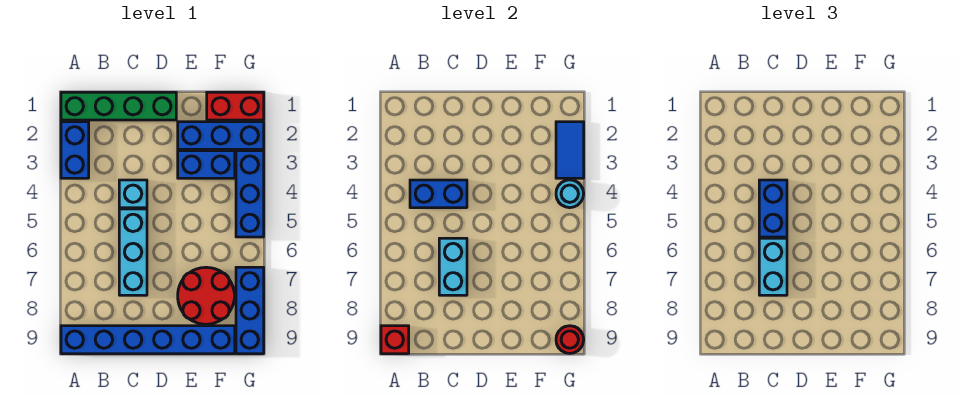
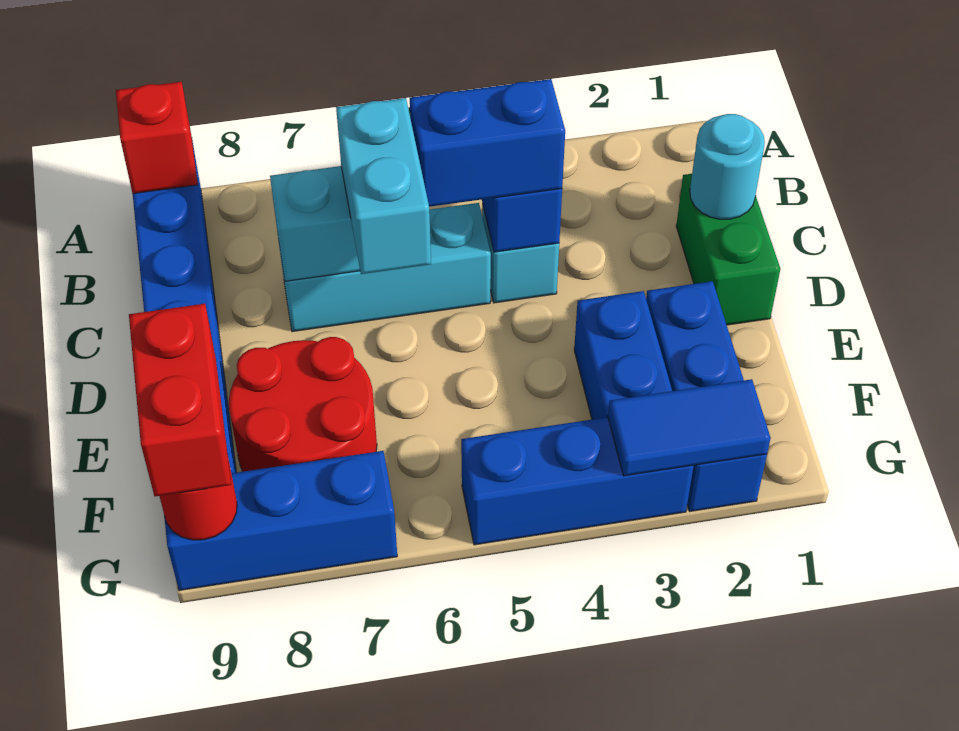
green 1x4 brick [61,92,176,120] -> green 1x2 brick [676,174,780,325]
blue 1x2 brick [61,122,89,178] -> none
cyan 1x2 brick [759,238,787,295] -> cyan 1x2 brick turned to [336,98,431,274]
red 1x2 brick [207,92,264,120] -> red 1x2 brick moved to [129,304,231,496]
cyan 1x1 round brick [556,180,584,208] -> cyan 1x1 round brick moved to [690,114,765,219]

